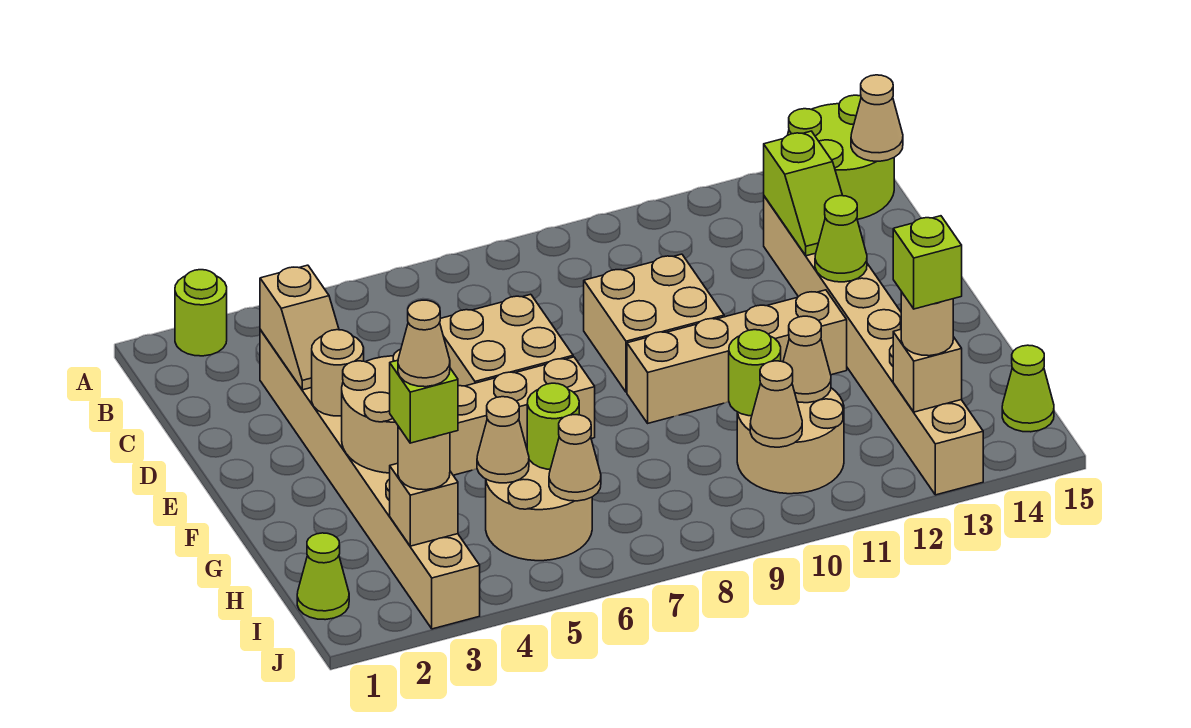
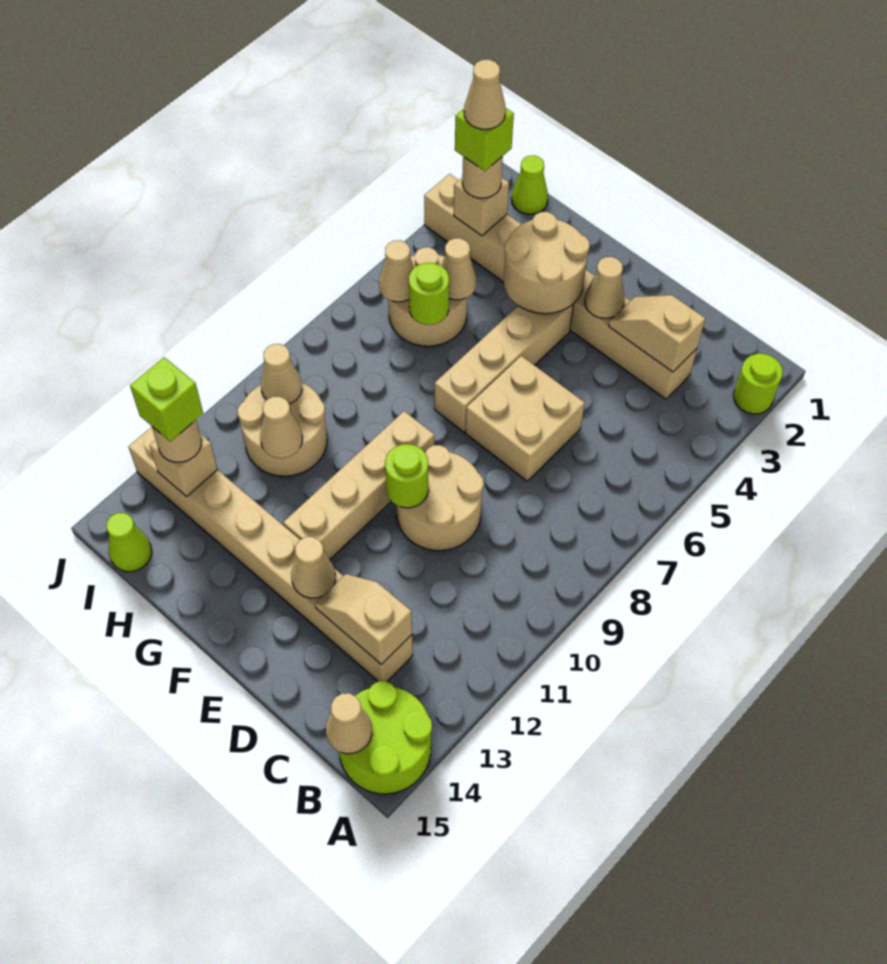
lime 1x2 slope [764,131,843,256] -> tan 1x2 slope [315,574,412,664]
tan 2x2 brick [584,254,724,392] -> tan 2x2 round brick [396,445,484,551]
tan 1x1 round brick [312,330,364,416] -> tan 1x1 cone [585,257,625,318]
lime 1x1 cone [815,196,867,282] -> tan 1x1 cone [291,537,335,598]
lime 1x1 round brick [729,330,781,416] -> lime 1x1 round brick moved to [385,444,429,508]

